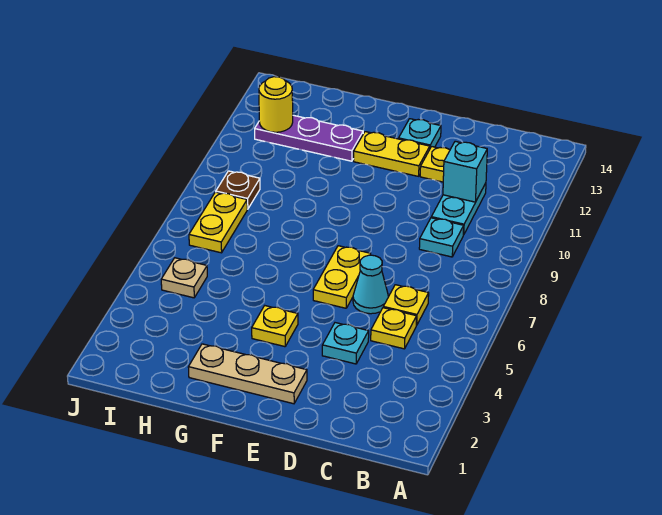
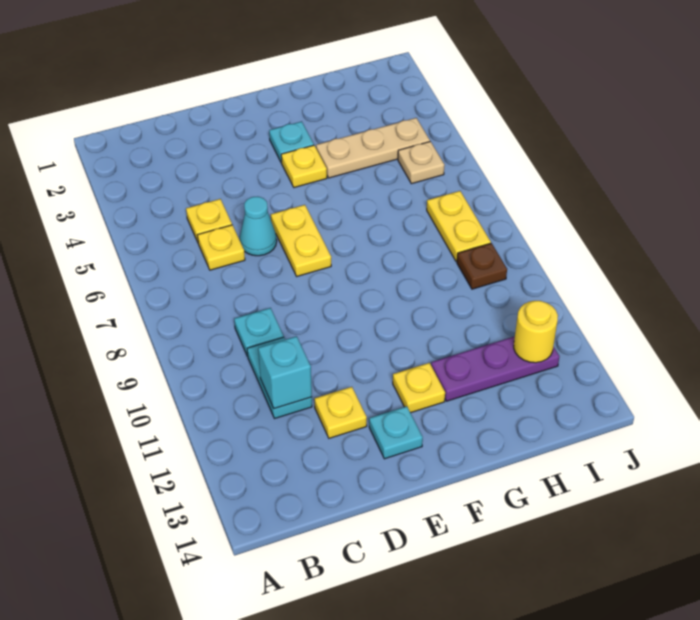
cyan 1x1 plate [322,323,369,364] -> cyan 1x1 plate moved to [269,121,314,163]
tan 1x3 plate [188,344,307,404] -> tan 1x3 plate moved to [316,118,430,178]
yellow 1x2 plate [354,132,430,176] -> yellow 1x1 plate [393,363,445,413]

